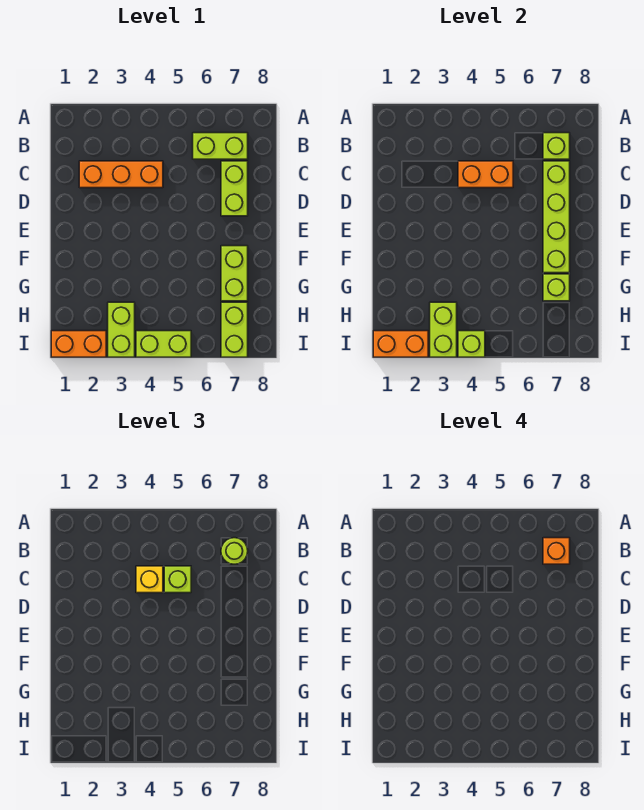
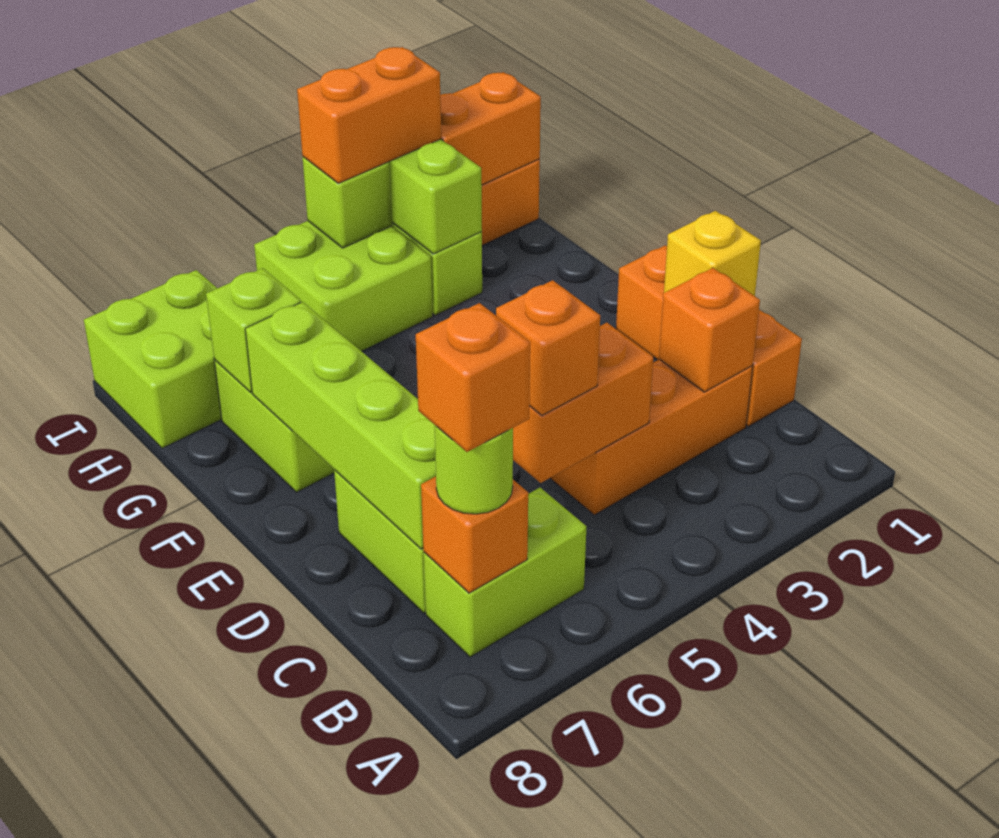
lime 1x1 brick [543,133,570,159] -> orange 1x1 brick [421,477,528,593]
none -> orange 1x3 brick [616,245,802,426]
none -> orange 1x1 brick [659,268,760,392]
yellow 1x1 brick [136,566,163,593] -> yellow 1x1 brick moved to [664,211,761,296]
lime 1x1 brick [164,566,191,593] -> orange 1x1 brick [496,280,600,415]
lime 1x2 brick [221,302,248,357] -> lime 2x2 brick [84,270,222,448]
none -> orange 1x2 brick [297,47,441,183]
lime 1x2 brick [136,331,191,357] -> lime 2x2 brick [254,221,433,351]

